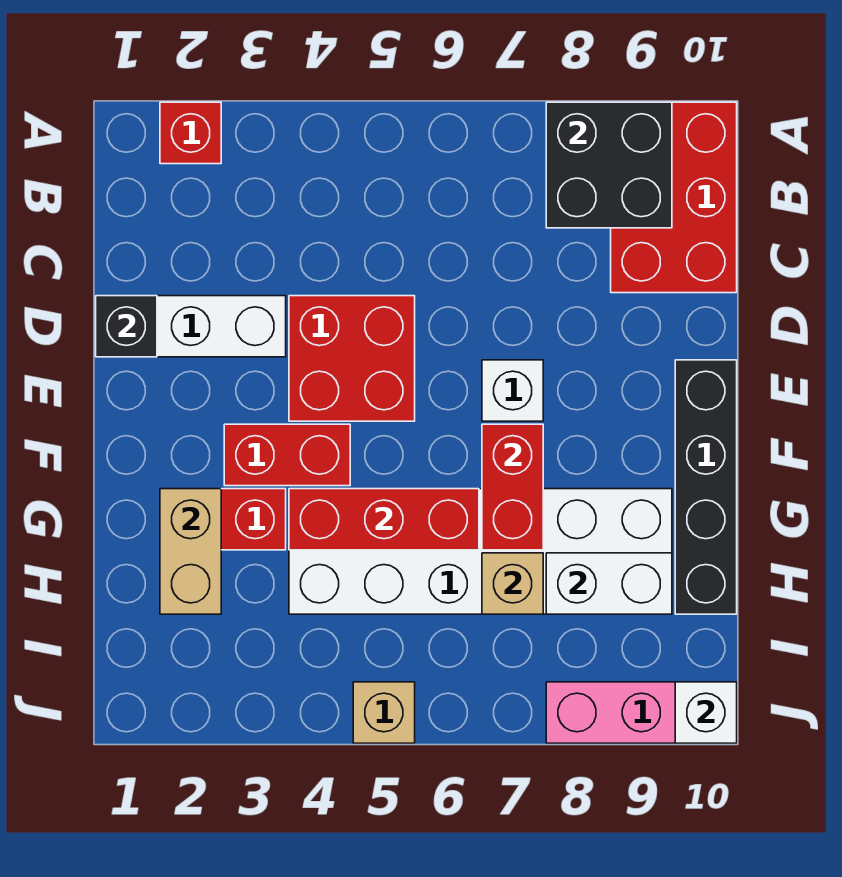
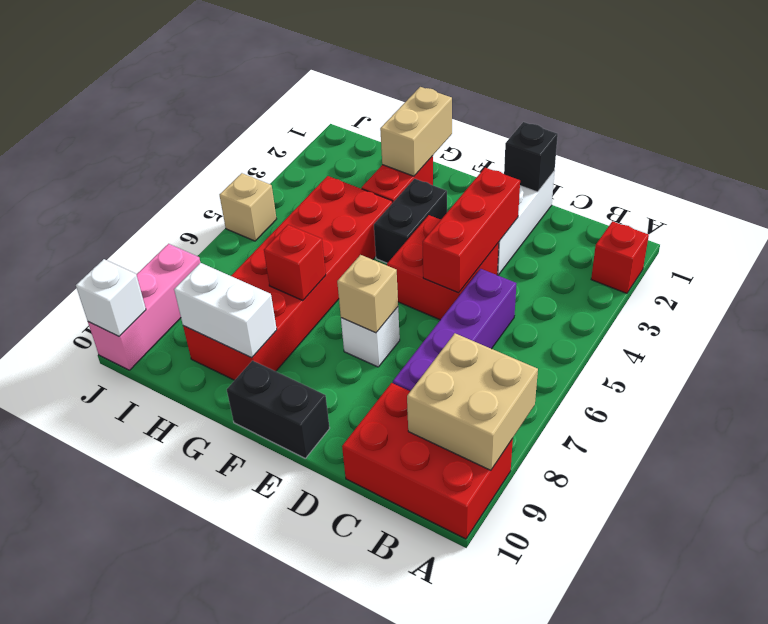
black 2x2 brick [546,102,672,228] -> tan 2x2 brick [407,333,538,470]
none -> purple 1x4 brick [393,269,516,391]
black 1x4 brick [675,360,737,614] -> black 1x2 brick [227,360,330,458]
red 1x2 brick [224,424,350,486] -> black 1x2 brick [374,179,447,263]
red 1x2 brick [482,424,543,550] -> red 1x1 brick [264,225,326,301]
tan 1x2 brick [160,489,221,614] -> tan 1x2 brick turned to [380,87,452,176]
white 2x6 brick [289,489,672,614] -> red 2x6 brick [183,176,393,380]
red 1x3 brick [289,489,479,550] -> red 1x3 brick moved to [423,168,520,293]
tan 1x1 brick [482,553,543,614] -> tan 1x1 brick moved to [337,255,398,333]
white 1x2 brick [546,553,672,614] -> white 1x2 brick turned to [174,263,277,358]

